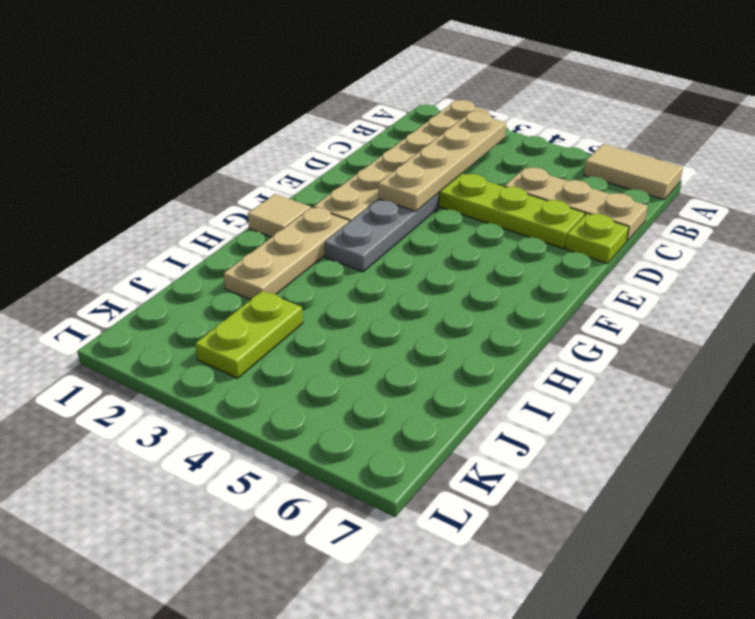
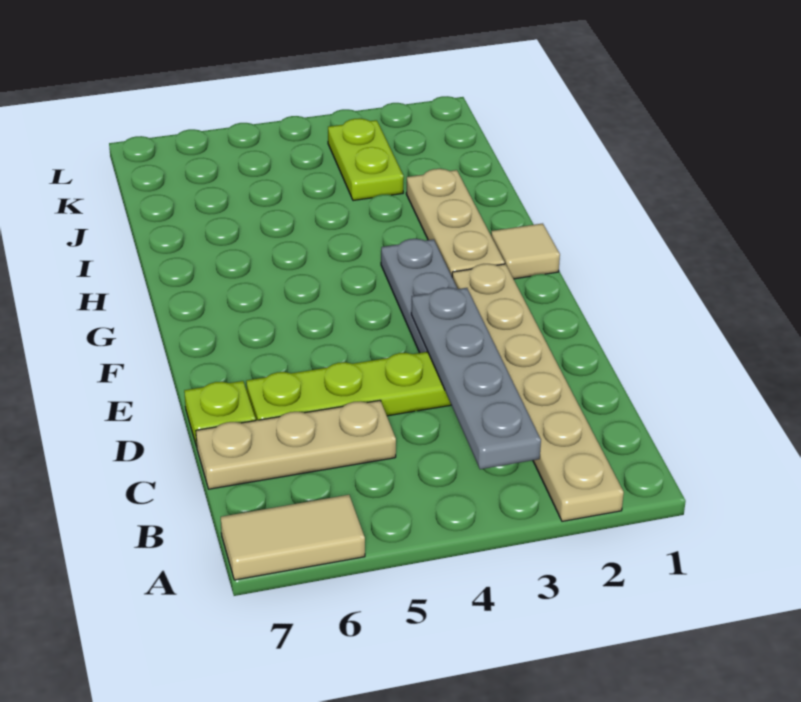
tan 1x4 plate [378,111,506,211] -> grey 1x4 plate [411,288,541,469]

